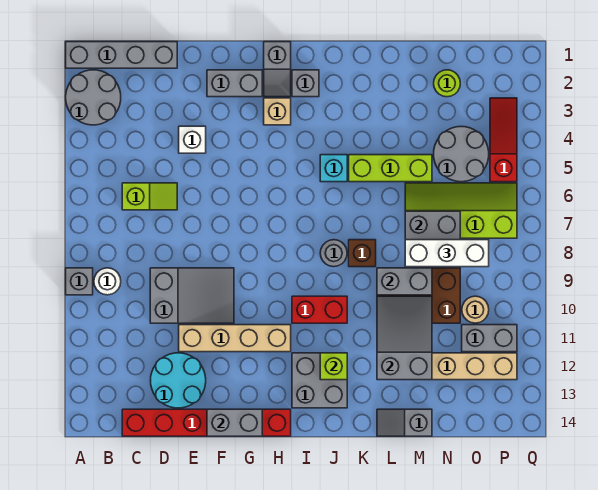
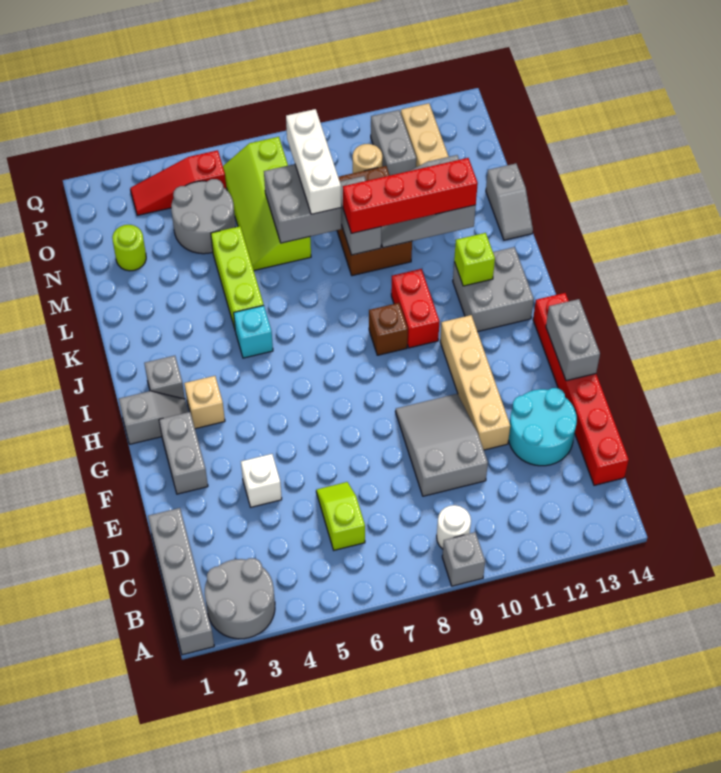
grey 1x1 round brick [320,240,347,267] -> none
brown 1x1 brick [349,240,376,267] -> brown 1x1 brick moved to [369,303,408,355]
none -> red 1x4 brick [343,158,478,233]

